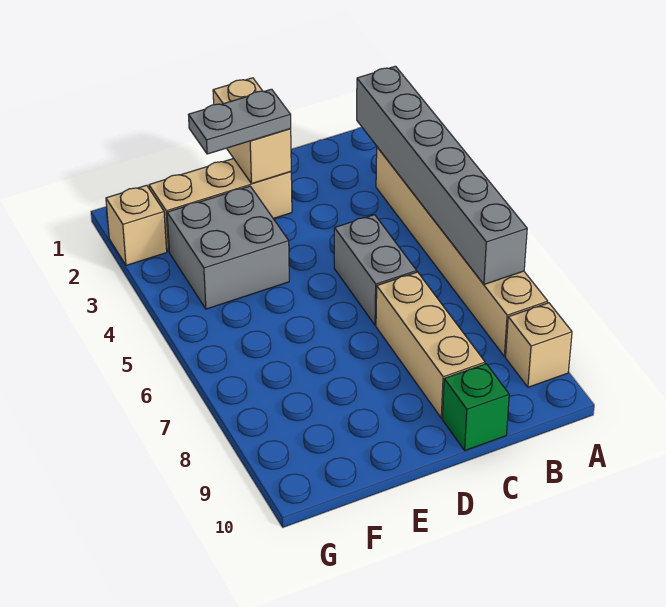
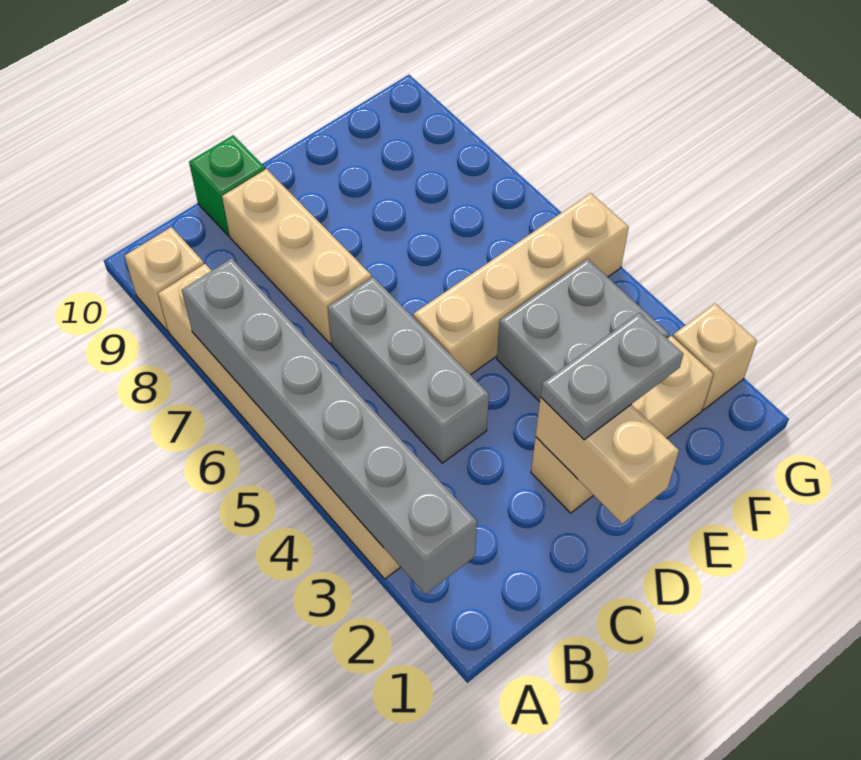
grey 1x2 brick [334,215,417,325] -> grey 1x3 brick [328,277,489,463]
none -> tan 1x4 brick [413,193,629,375]

